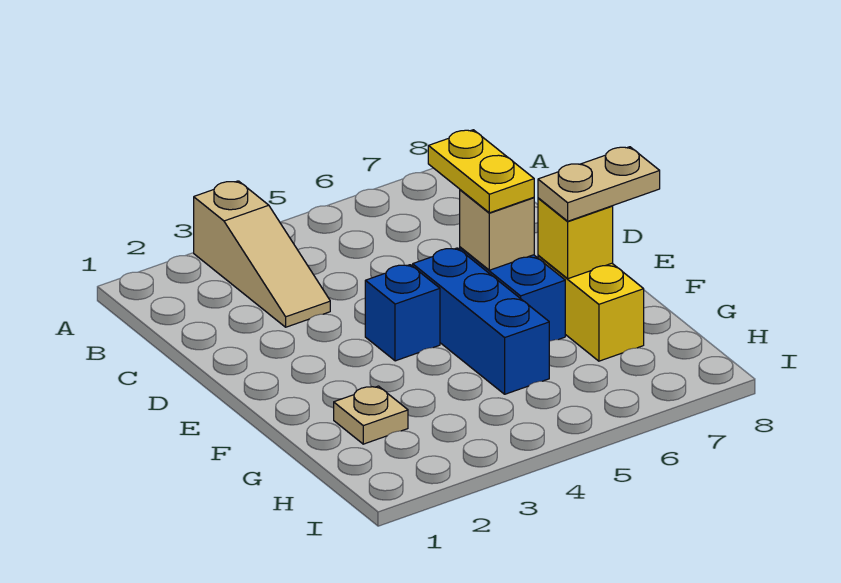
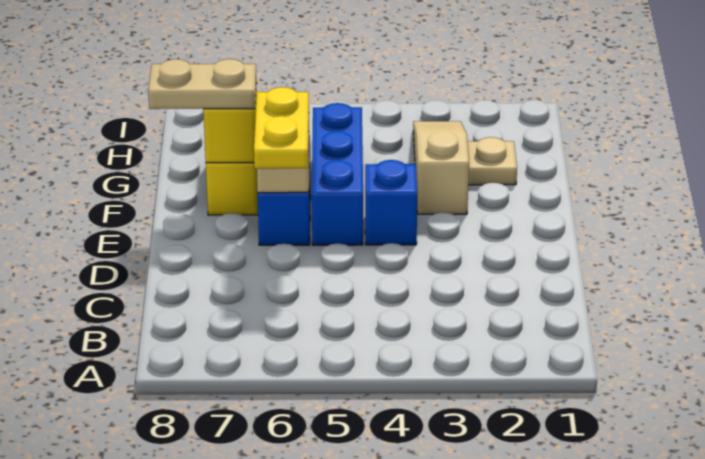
tan 1x3 slope [194,181,330,327] -> tan 1x3 slope moved to [413,121,469,214]

